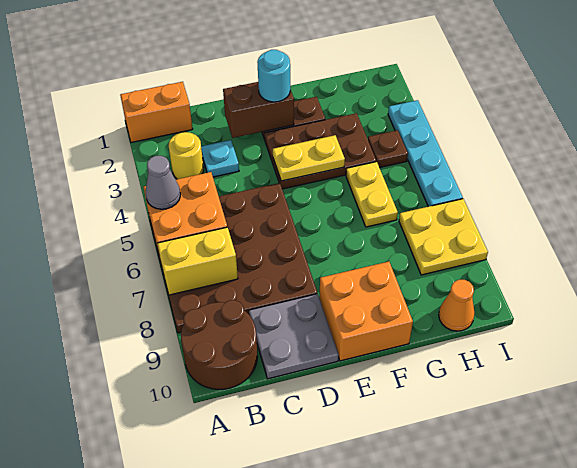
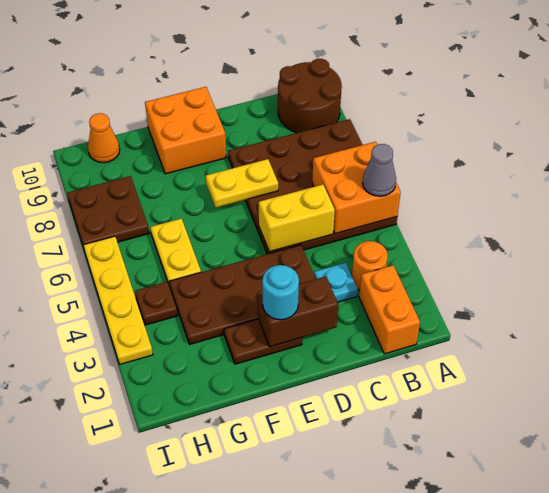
orange 1x2 brick [120,82,193,143] -> orange 1x2 brick turned to [359,265,420,354]
yellow 1x2 brick [157,227,238,295] -> yellow 1x2 brick moved to [259,185,335,252]
yellow 1x1 round brick [169,132,204,179] -> orange 1x1 round brick [352,241,388,290]
grey 2x2 plate [249,294,338,379] -> none
brown 2x3 plate [265,113,376,189] -> brown 2x4 plate [169,245,316,344]
yellow 1x2 plate [273,135,345,181] -> yellow 1x2 plate moved to [206,159,278,207]
yellow 2x2 plate [399,199,488,275] -> brown 2x2 plate [67,176,149,247]
cyan 1x4 plate [388,100,463,207] -> yellow 1x4 plate [83,236,153,364]

